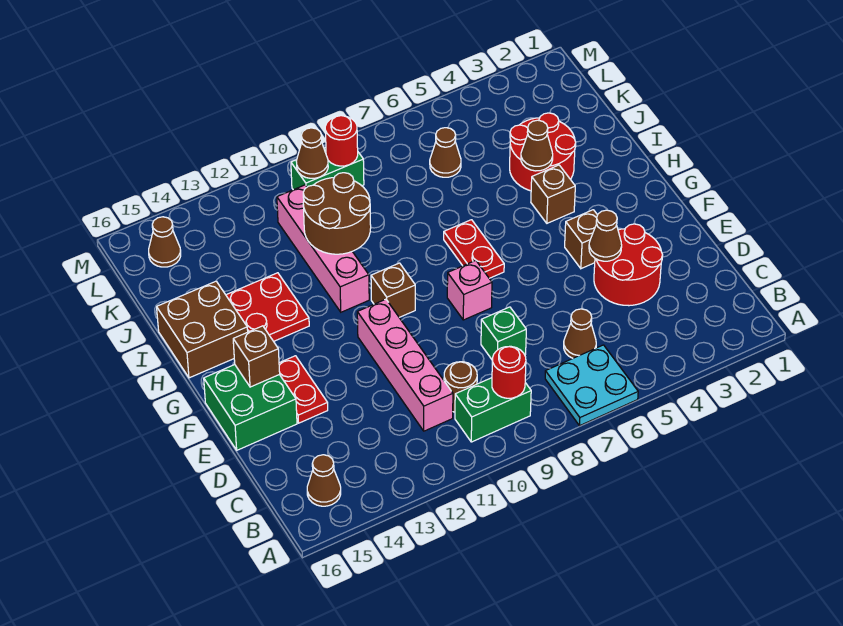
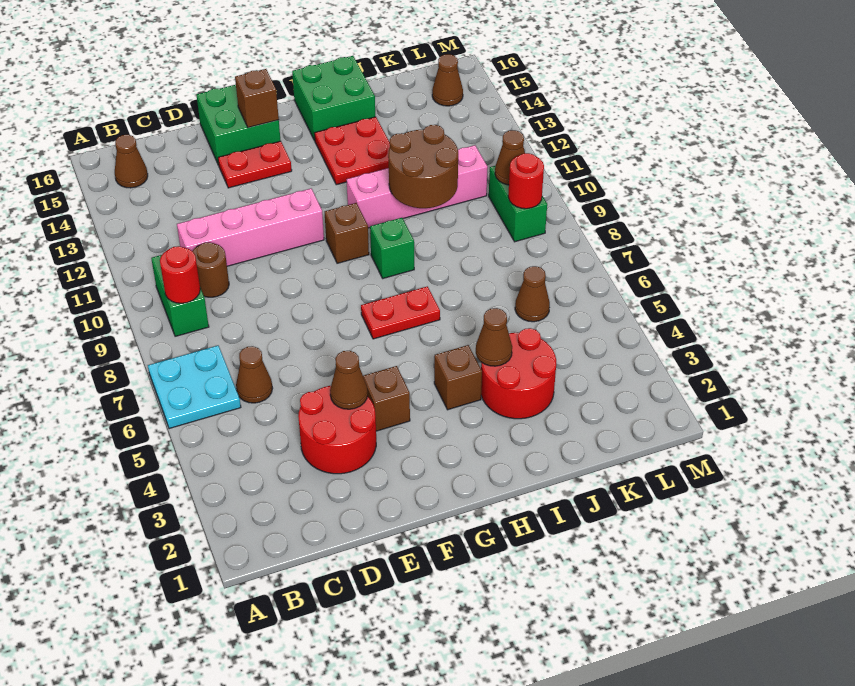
green 1x1 brick [481,307,526,359] -> green 1x1 brick moved to [370,218,414,278]
pink 1x1 brick [447,260,492,320] -> none
brown 2x2 brick [157,281,248,378] -> green 2x2 brick [292,56,375,141]

